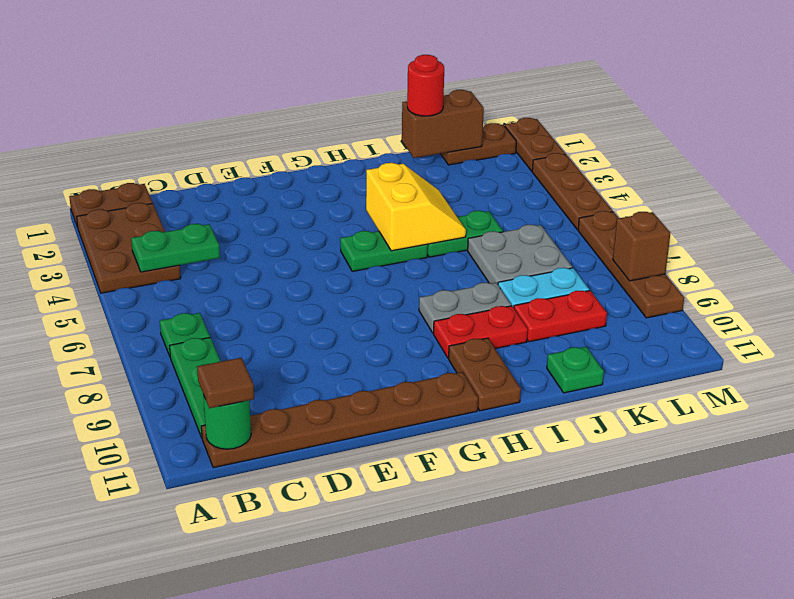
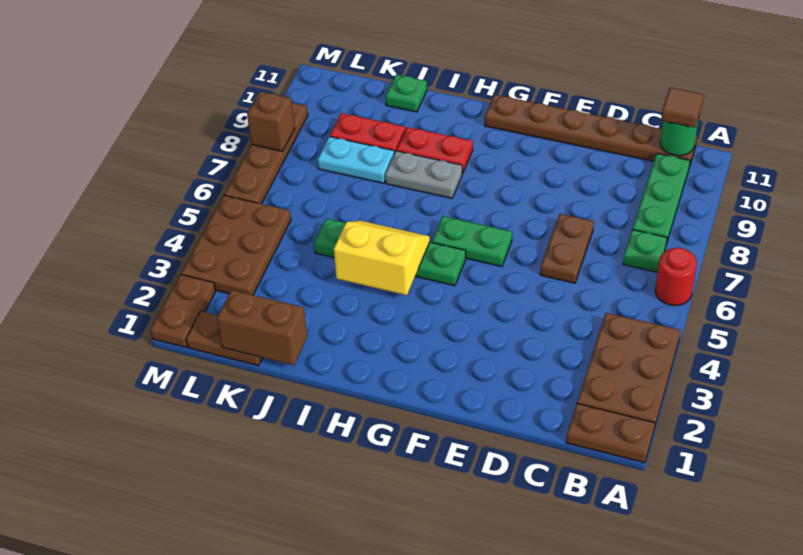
green 1x2 plate [131,224,220,272] -> green 1x2 plate moved to [432,216,512,267]
yellow 2x2 slope [366,163,466,251] -> yellow 2x2 slope turned to [334,221,430,295]
brown 1x2 plate [449,338,521,411] -> brown 1x2 plate moved to [540,214,594,283]
red 1x1 round brick [407,55,444,116] -> red 1x1 round brick moved to [655,248,697,306]
grey 2x2 plate [468,225,572,284] -> none
brown 1x3 plate [532,153,613,230] -> brown 2x3 plate [181,195,291,295]

